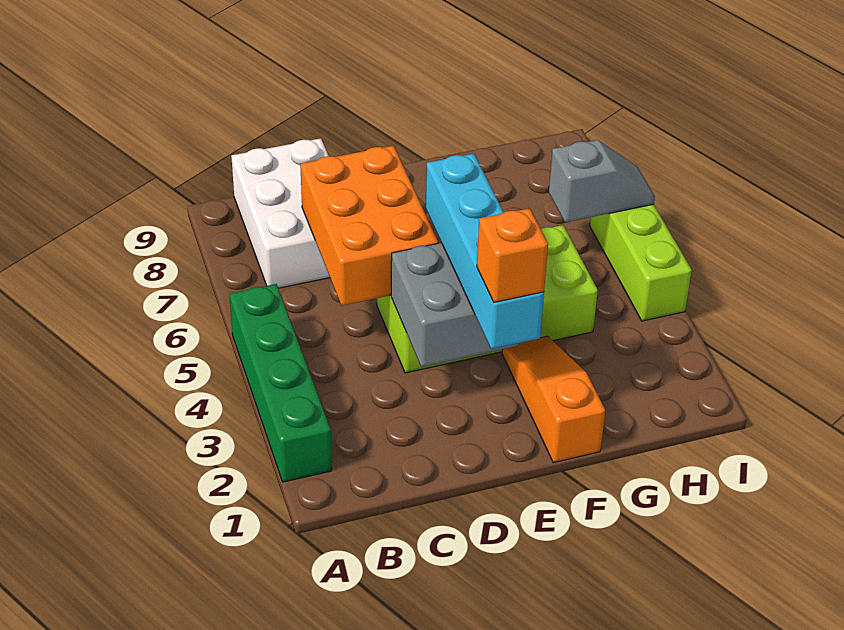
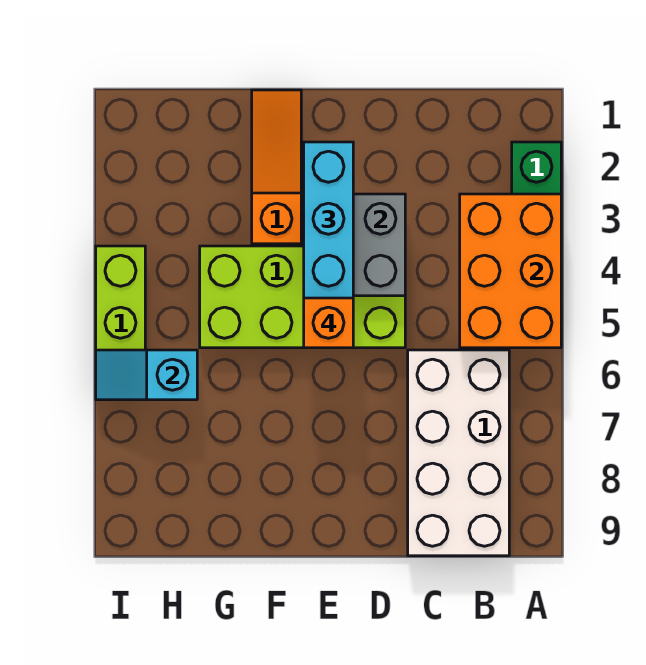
white 2x3 brick [231,138,330,288] -> white 2x4 brick [408,350,509,556]
orange 2x3 brick [300,146,438,306] -> orange 2x3 brick moved to [460,194,561,348]
orange 1x1 brick [477,208,548,302] -> orange 1x1 brick moved to [304,298,353,348]
orange 1x3 slope [502,336,605,463] -> orange 1x3 slope turned to [252,90,301,244]
grey 1x2 slope [549,140,655,222] -> cyan 1x2 slope [96,350,197,400]

